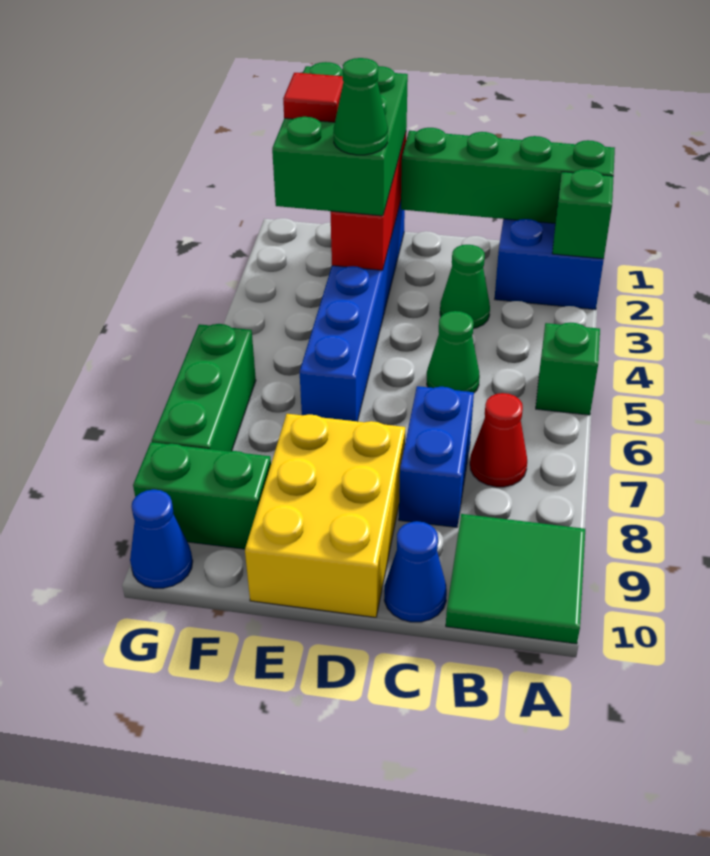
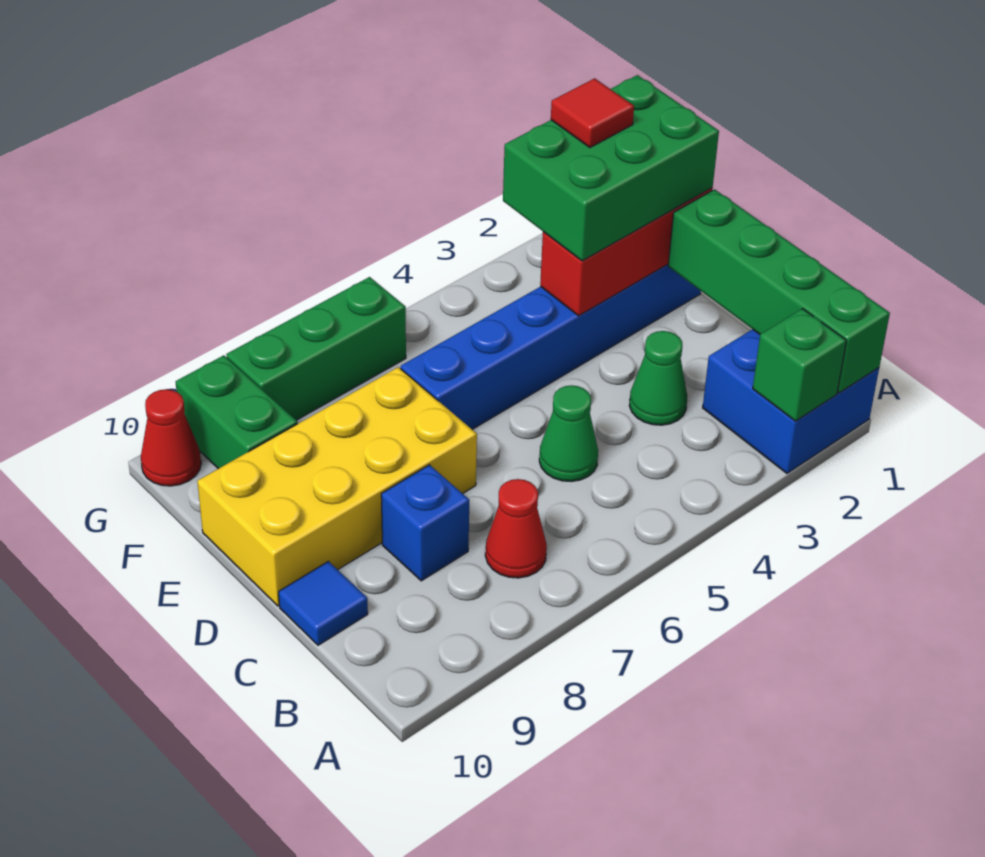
green 1x1 brick [536,323,600,415] -> none
green 2x2 tile [446,514,585,644] -> none
blue 1x2 brick [399,386,474,527] -> blue 1x1 brick [381,465,469,581]
blue 1x1 cone [384,521,447,622] -> blue 1x1 tile [279,561,368,645]
yellow 2x3 brick [245,414,405,617] -> yellow 2x4 brick [197,367,477,606]
green 1x1 cone [333,58,388,155] -> none
blue 1x1 cone [130,489,193,588] -> red 1x1 cone [141,389,201,486]

